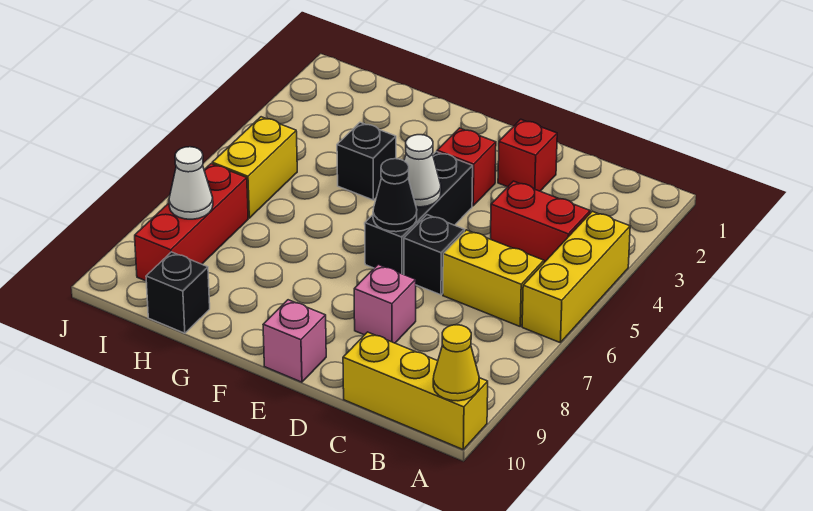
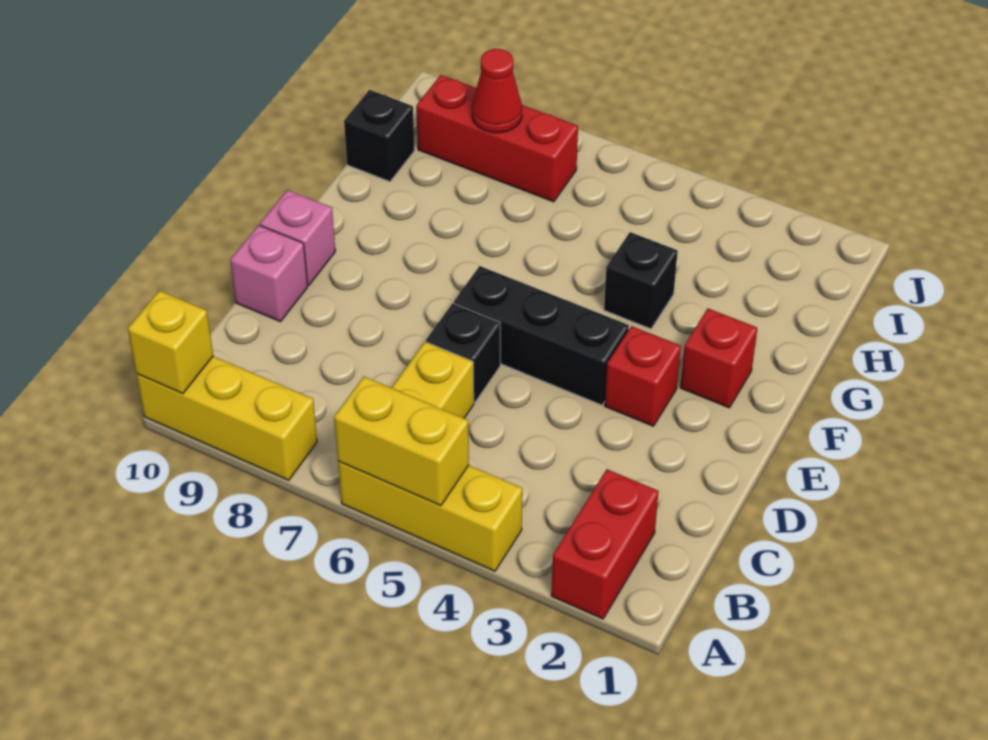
yellow 1x3 brick [343,332,488,449] -> yellow 1x3 brick turned to [136,356,317,480]
yellow 1x1 cone [433,325,479,401] -> yellow 1x1 brick [128,291,213,393]
red 1x2 brick [491,181,590,262] -> red 1x2 brick moved to [551,469,659,619]
red 1x1 brick [498,119,557,191] -> red 1x1 brick moved to [680,309,757,408]
pink 1x1 brick [354,265,416,343] -> pink 1x1 brick moved to [230,225,308,322]
white 1x1 cone [404,135,441,207] -> none
black 1x1 cone [373,159,417,232] -> none
yellow 1x2 brick [212,117,297,218] -> yellow 1x2 brick moved to [334,377,469,506]
white 1x1 cone [169,147,213,219] -> red 1x1 cone [472,49,522,133]

